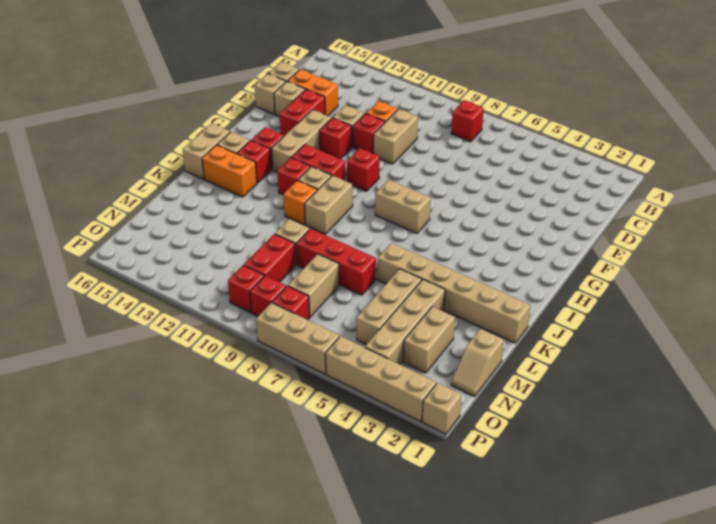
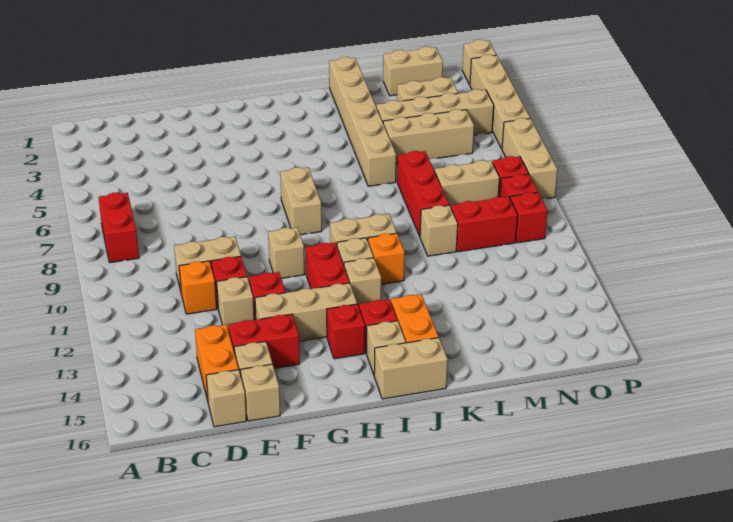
red 1x1 brick [451,100,484,142] -> red 1x2 brick [99,193,139,263]
red 1x1 brick [347,148,379,191] -> tan 1x1 brick [268,228,305,278]
red 1x1 brick [277,158,311,195] -> tan 1x1 brick [344,258,381,307]
tan 1x2 slope [451,329,504,396] -> tan 1x2 brick [383,46,443,96]

